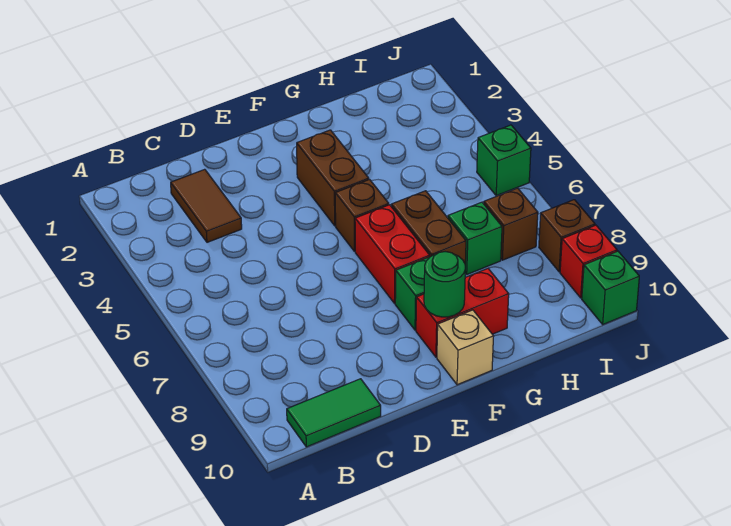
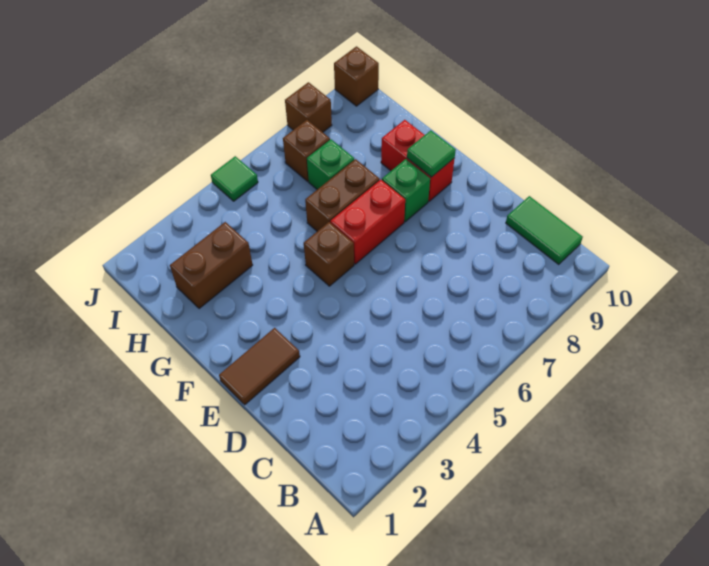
brown 1x2 tile [171,169,242,242] -> brown 1x2 tile moved to [219,328,300,405]
brown 1x2 brick [297,130,369,226] -> brown 1x2 brick moved to [170,222,253,309]
green 1x1 round brick [424,252,465,317] -> green 1x1 tile [407,130,456,177]
tan 1x1 brick [437,310,494,385] -> none
green 1x1 brick [477,125,531,196] -> green 1x1 tile [211,156,258,201]
red 1x1 brick [560,225,617,298] -> none
green 1x1 brick [582,251,639,324] -> brown 1x1 brick [334,46,379,106]

